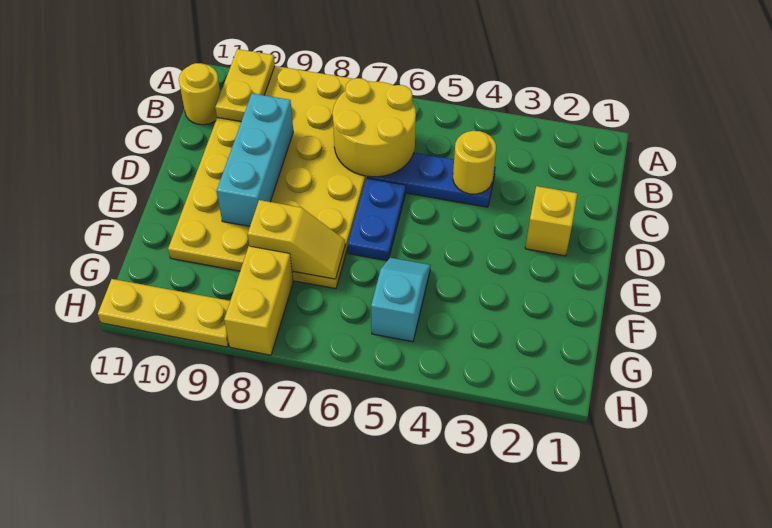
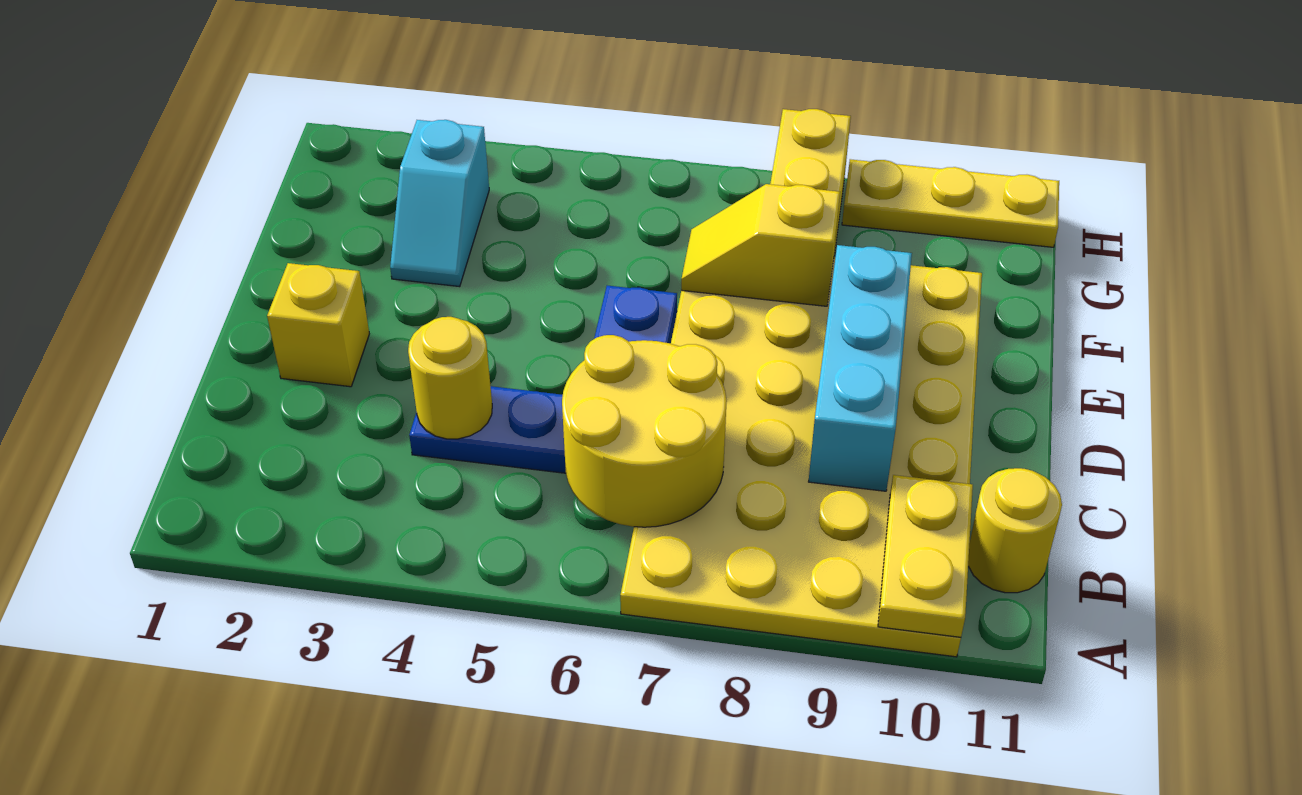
cyan 1x2 slope [371,258,431,342] -> cyan 1x2 slope moved to [390,120,489,287]

